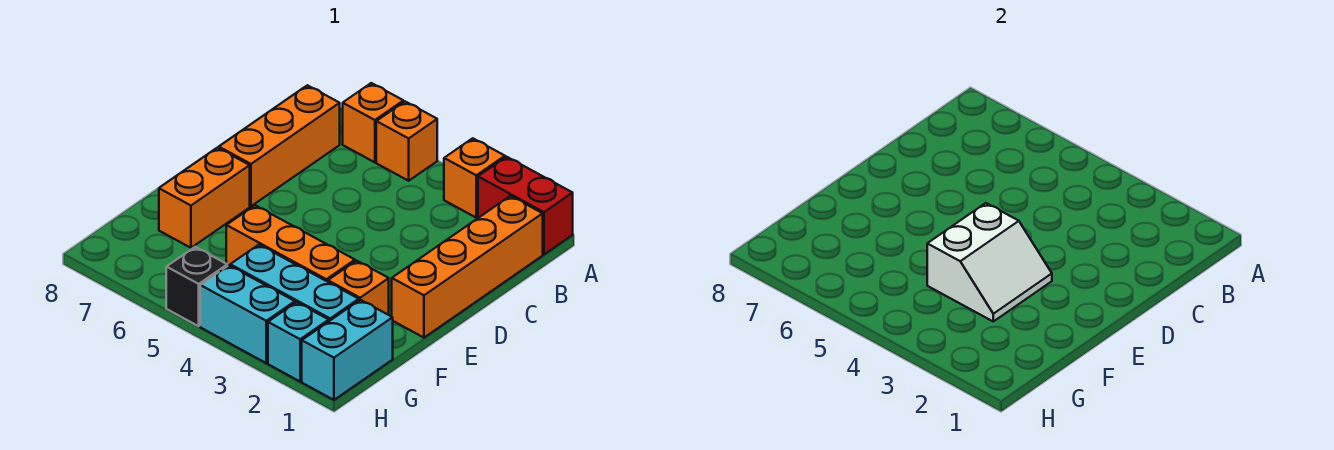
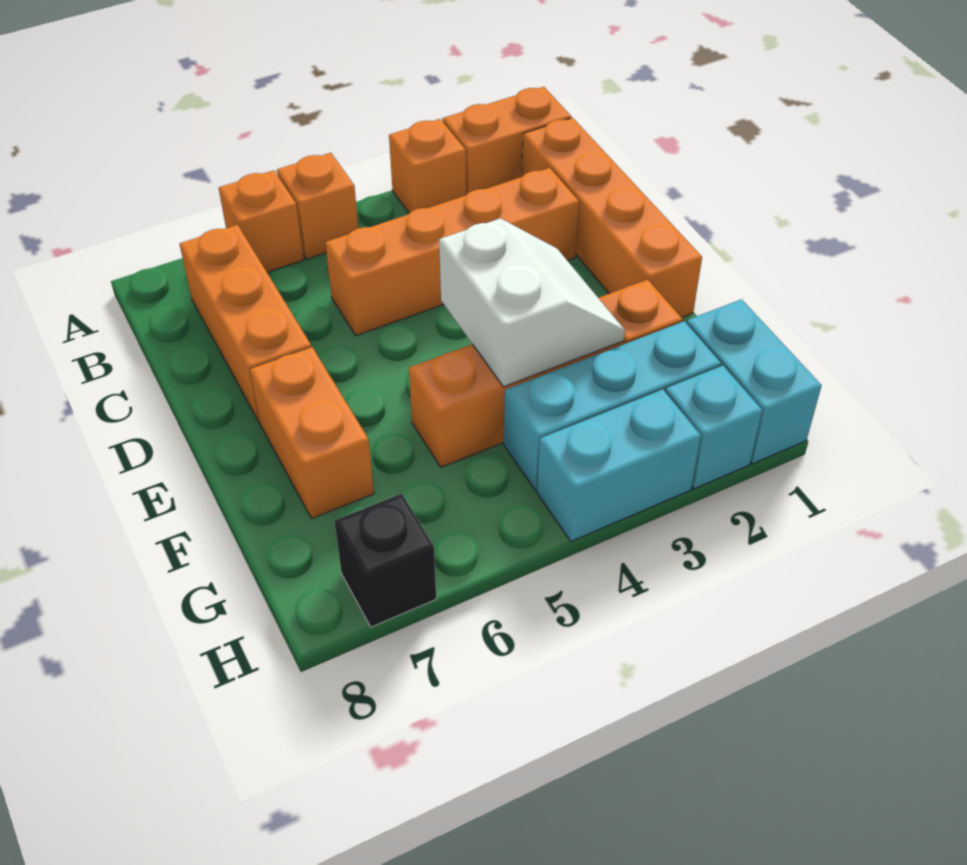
red 1x2 brick [478,157,573,254] -> orange 1x2 brick [443,87,571,195]
none -> orange 1x4 brick [325,168,579,336]
black 1x1 brick [166,247,227,326] -> black 1x1 brick moved to [334,494,436,627]

